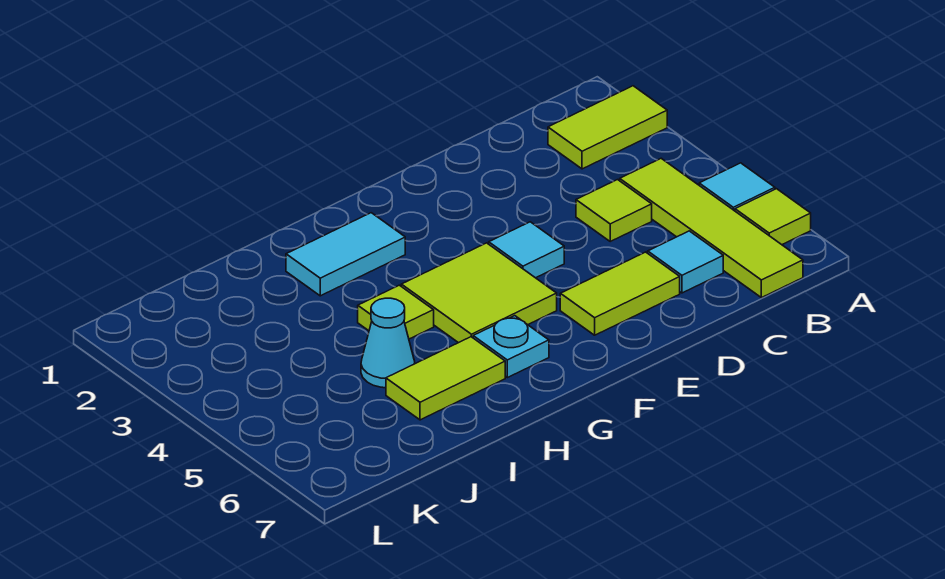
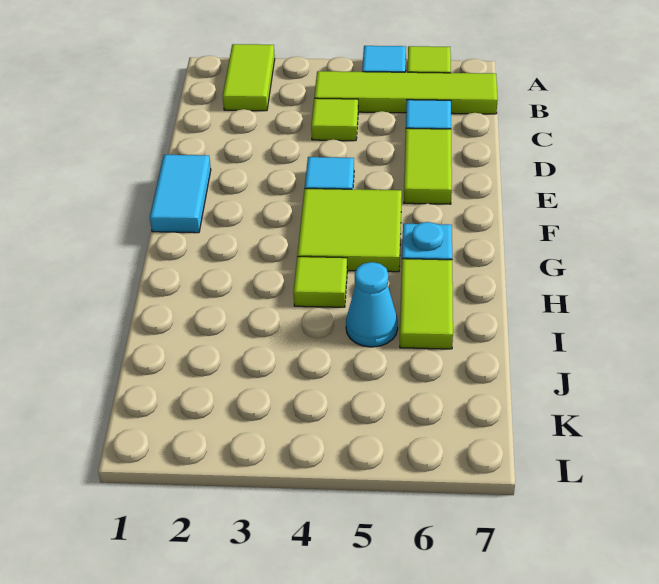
cyan 1x2 tile [286,213,405,296] -> cyan 1x2 tile moved to [150,155,211,233]

